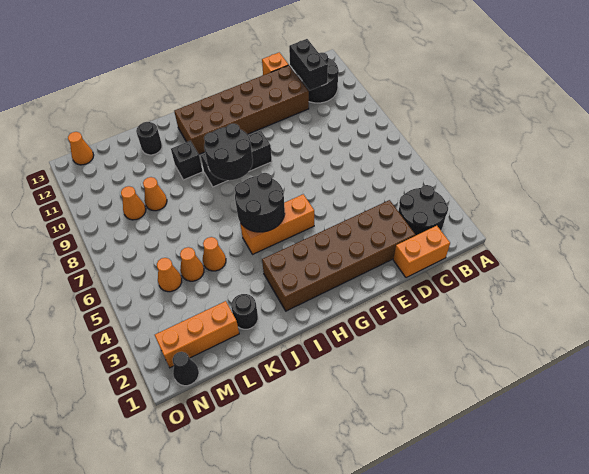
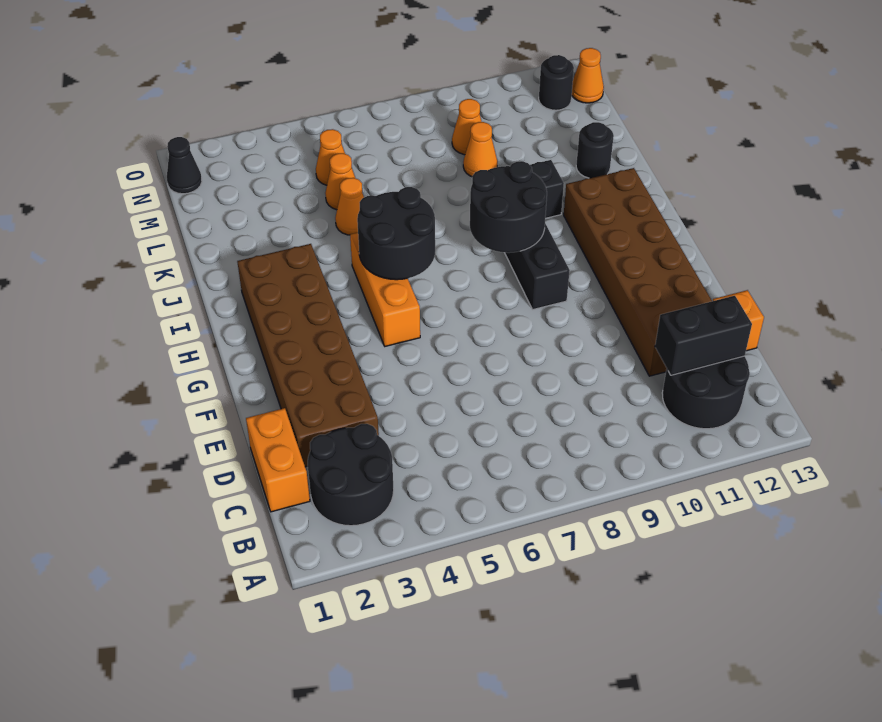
black 1x1 round brick [231,294,258,329] -> black 1x1 round brick moved to [539,55,574,110]
orange 1x3 brick [155,301,239,368] -> none

